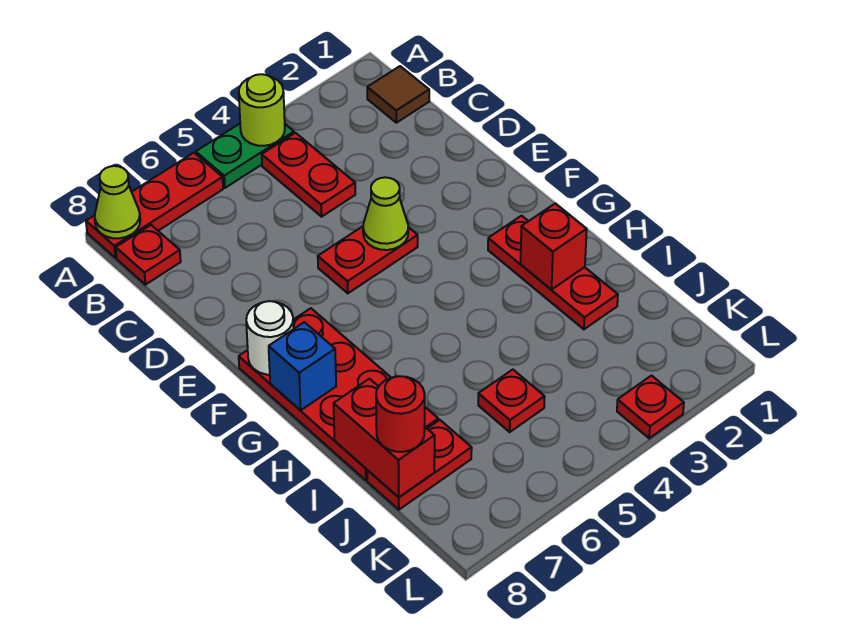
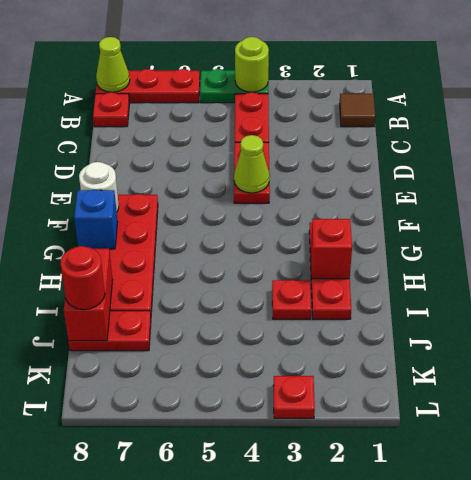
red 1x2 plate [318,226,418,293] -> red 1x2 plate turned to [234,142,270,203]
red 1x1 plate [478,370,545,432] -> red 1x1 plate moved to [272,280,311,319]

